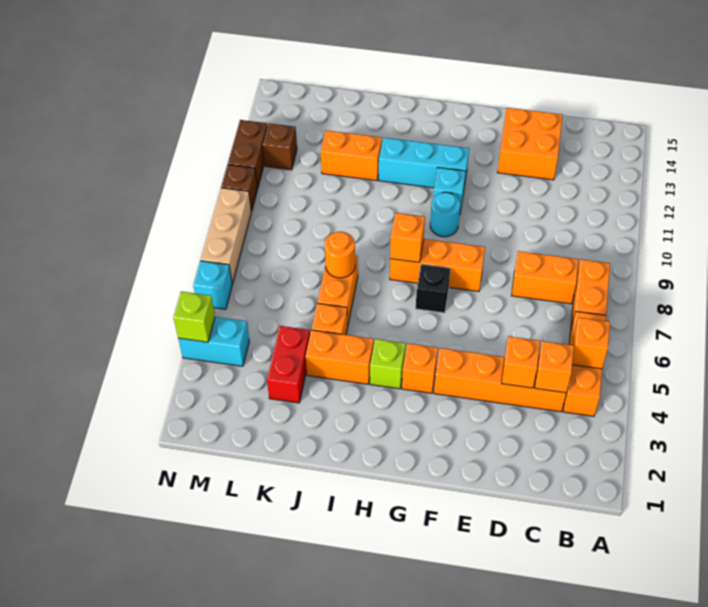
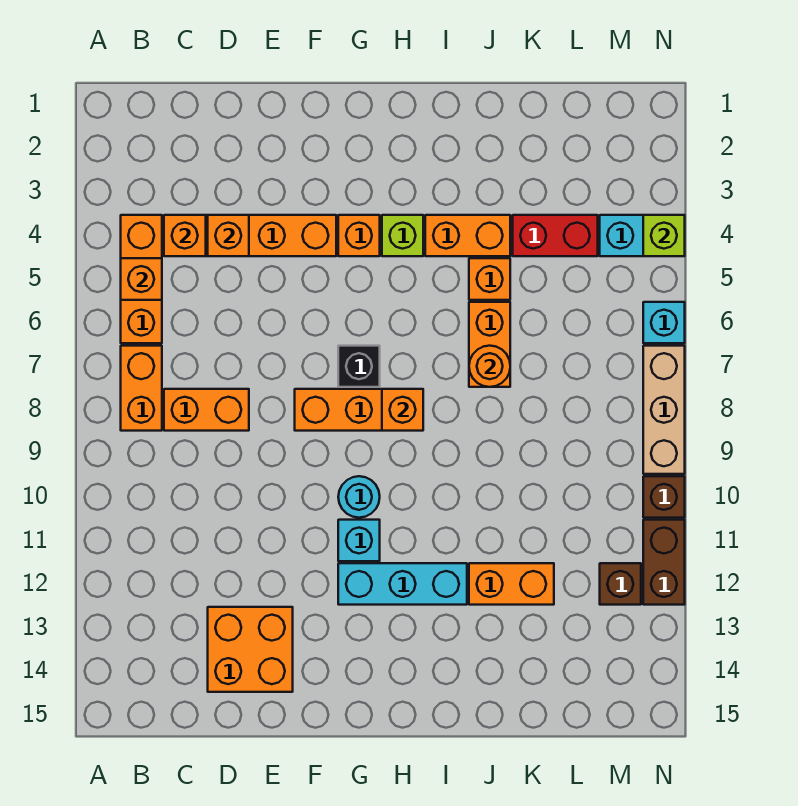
red 1x2 brick [267,326,310,403] -> red 1x2 brick turned to [513,215,598,256]

